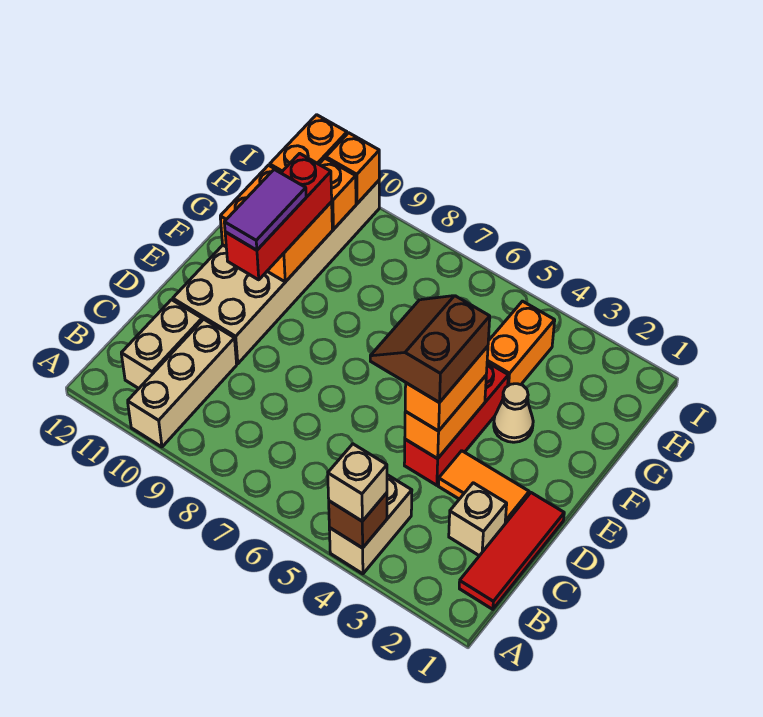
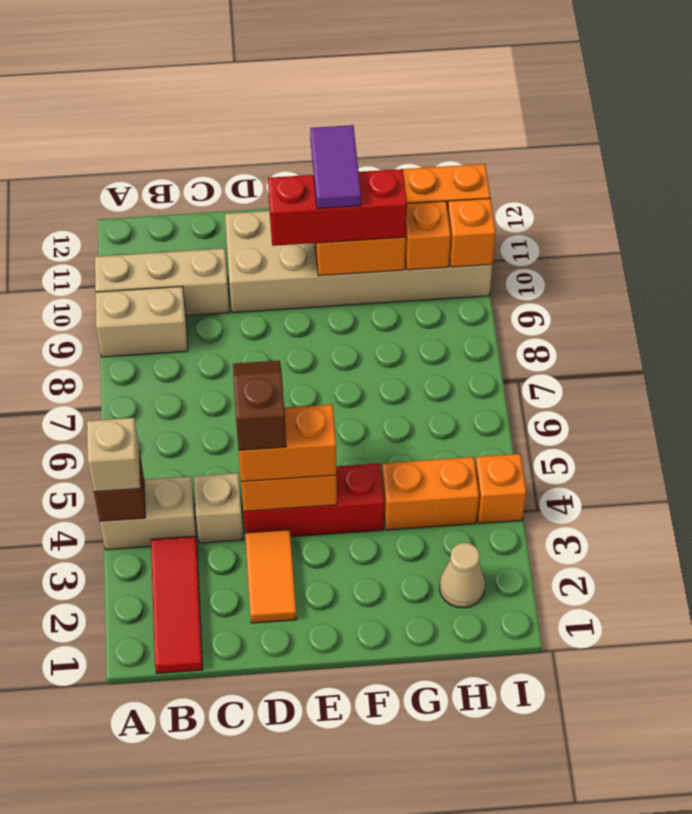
red 1x3 tile [459,493,564,609] -> red 1x3 tile turned to [151,536,203,673]
tan 1x2 brick [121,300,202,388] -> tan 1x2 brick moved to [96,287,188,357]
tan 1x1 brick [449,483,507,556] -> tan 1x1 brick moved to [194,473,244,543]
brown 2x2 slope [370,296,490,403] -> brown 1x2 slope [233,361,286,450]
purple 1x2 tile [224,169,306,250] -> purple 1x2 tile turned to [310,125,361,209]
tan 1x1 cone [494,384,533,442] -> tan 1x1 cone moved to [440,543,485,608]
none -> orange 1x1 brick [475,454,526,523]

